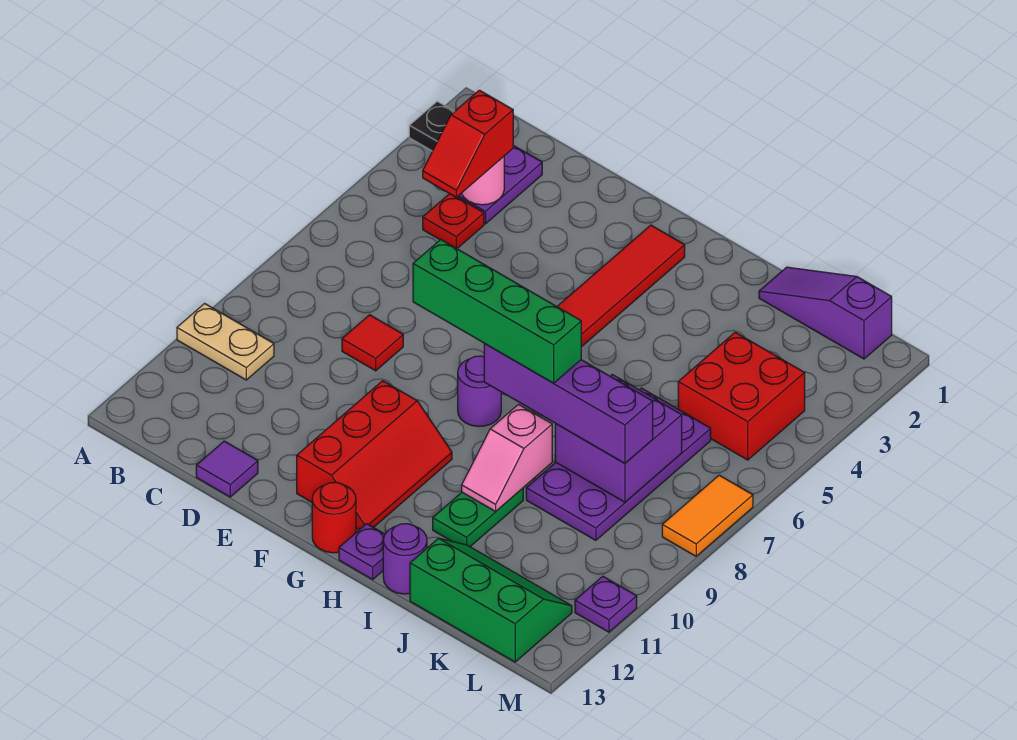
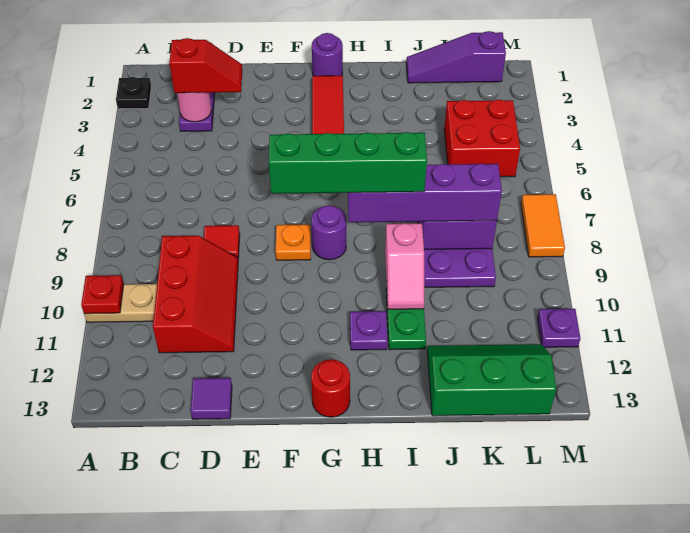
red 1x2 slope [423,90,513,197] -> red 1x2 slope turned to [169,38,242,93]
red 1x1 plate [423,194,484,248] -> red 1x1 plate moved to [81,275,124,314]
none -> orange 1x1 plate [276,225,311,260]
red 2x3 slope [297,381,452,530] -> red 2x3 slope moved to [153,236,238,353]
purple 1x1 plate [339,524,385,579] -> purple 1x1 plate moved to [350,311,387,350]
purple 1x1 round brick [383,524,427,594] -> purple 1x1 round brick moved to [312,33,343,76]

